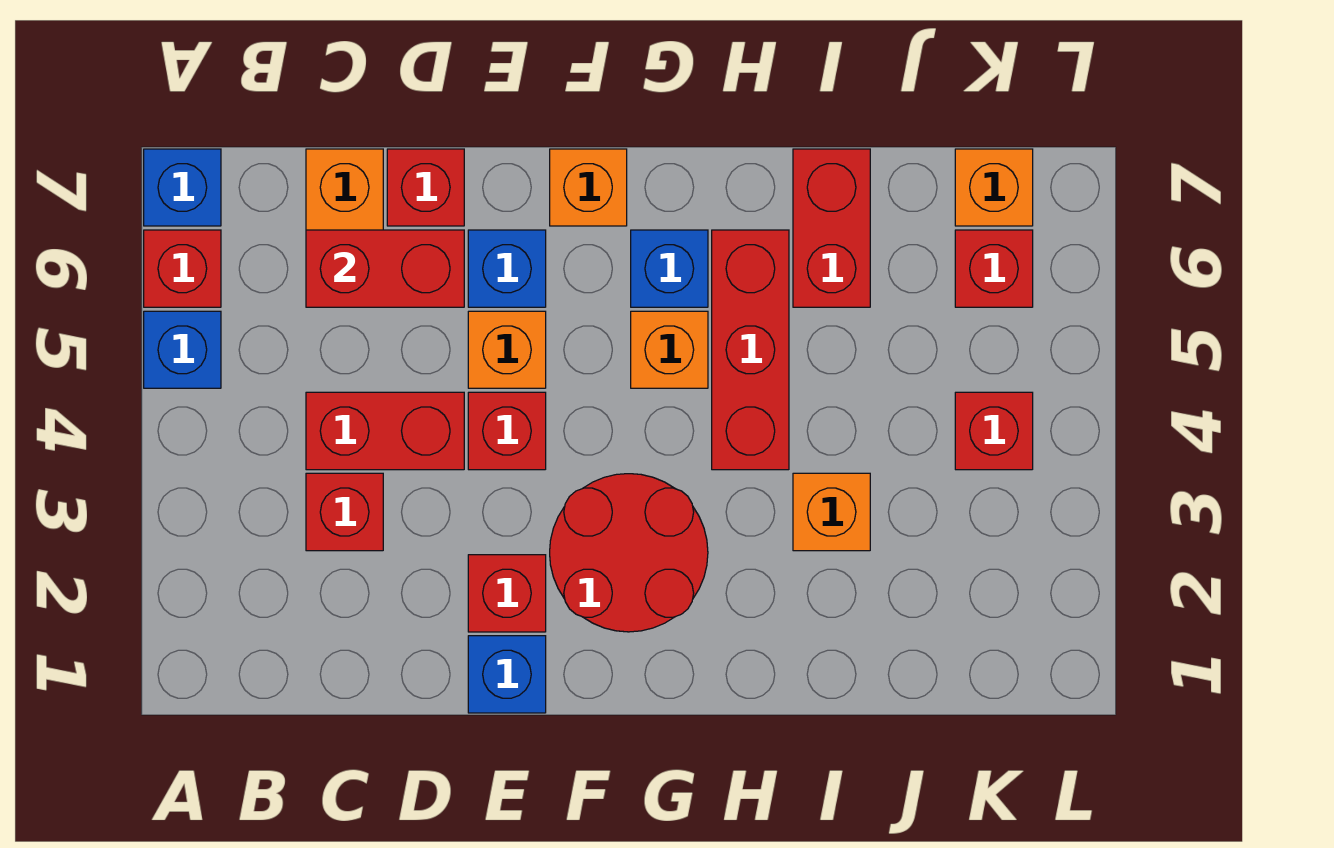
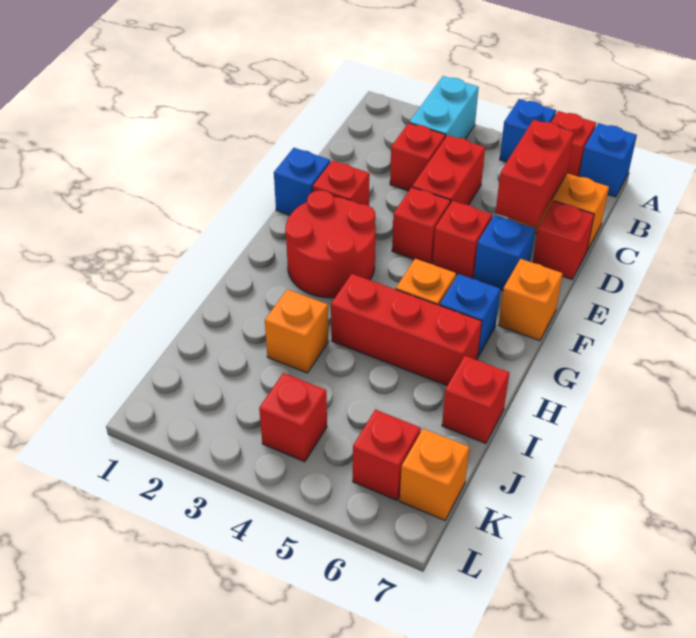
none -> cyan 1x2 brick [409,76,479,139]
orange 1x1 brick [468,311,546,388] -> red 1x1 brick [432,201,492,278]
red 1x2 brick [793,149,870,307] -> red 1x1 brick [442,356,509,443]

